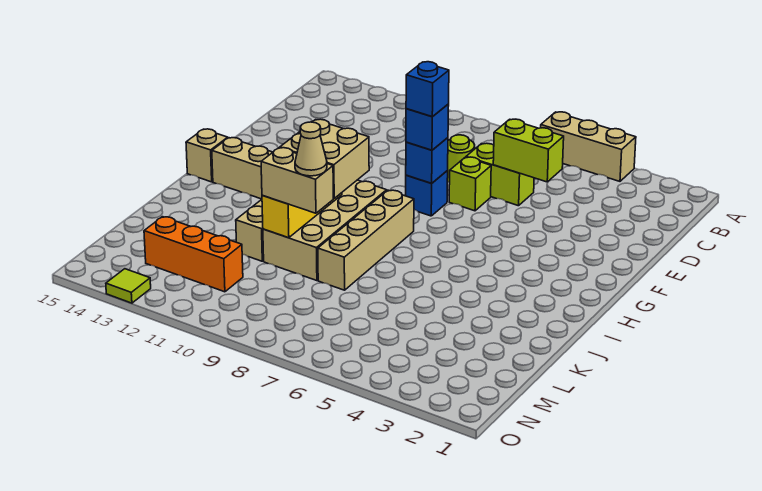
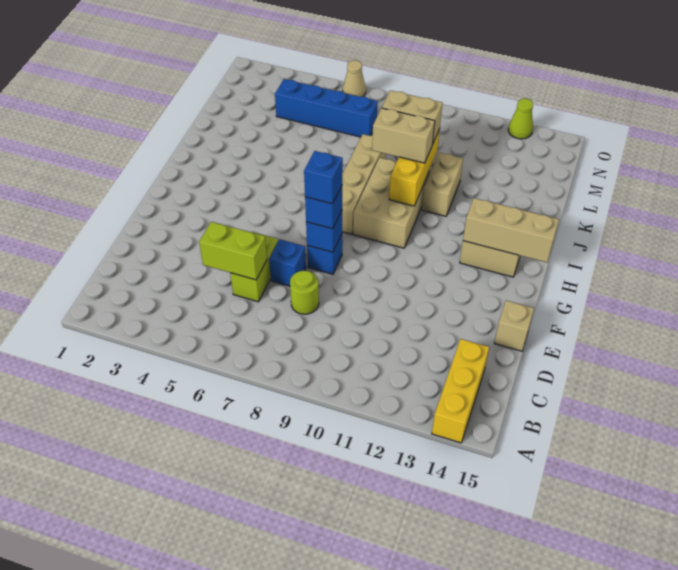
tan 1x3 brick [541,112,636,181] -> tan 1x3 brick moved to [463,198,559,262]
none -> yellow 1x3 brick [432,339,489,443]
lime 1x2 brick [466,143,534,206] -> lime 1x2 brick turned to [230,232,278,302]
lime 1x1 brick [449,157,491,211] -> blue 1x1 brick [269,239,306,286]
tan 2x4 brick [263,180,387,281] -> tan 2x3 brick [353,158,430,248]
tan 1x1 brick [186,129,228,182] -> tan 1x1 brick moved to [494,301,534,351]
tan 2x2 brick [280,119,369,198] -> tan 1x2 brick [372,108,435,163]
tan 1x1 cone [295,122,327,176] -> tan 1x1 cone moved to [343,60,366,97]
none -> blue 1x4 brick [275,79,378,137]
orange 1x3 brick [144,217,243,292] -> none
lime 1x1 tile [106,269,151,303] -> lime 1x1 cone [508,99,533,139]

